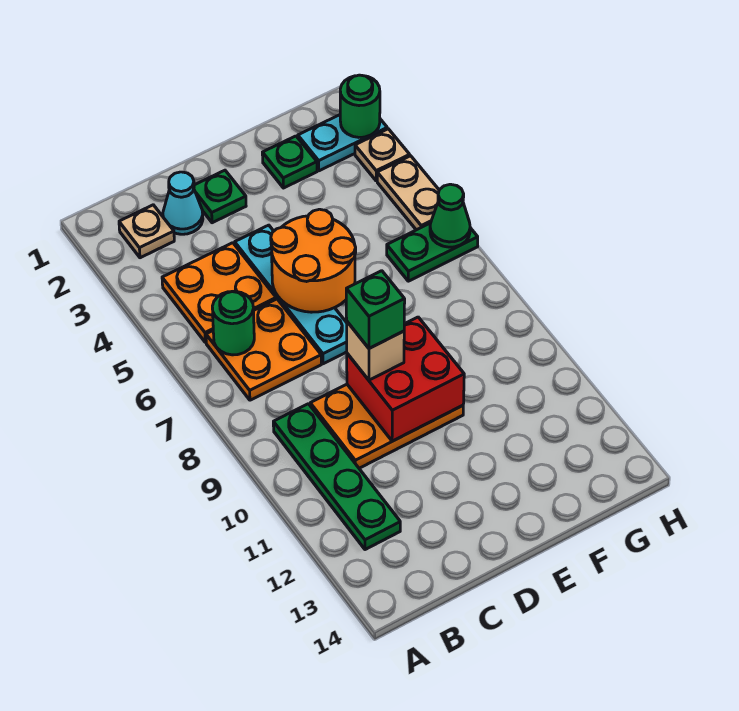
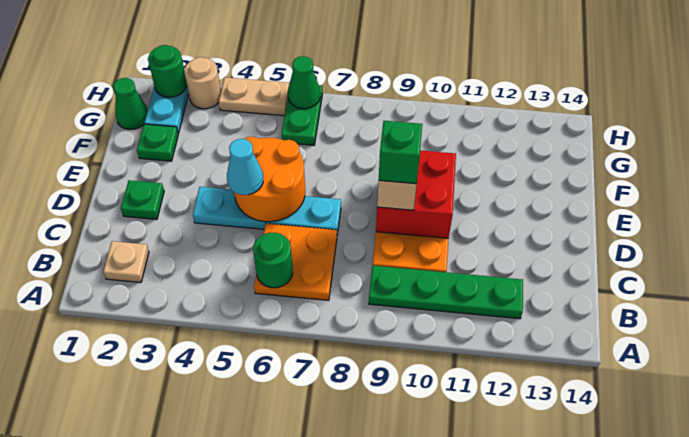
orange 2x2 plate [162,243,276,343] -> none
cyan 1x1 cone [163,172,203,234] -> cyan 1x1 cone moved to [227,139,263,195]
none -> green 1x1 cone [113,78,148,130]
tan 1x1 plate [355,129,410,181] -> tan 1x1 round brick [184,57,221,109]

